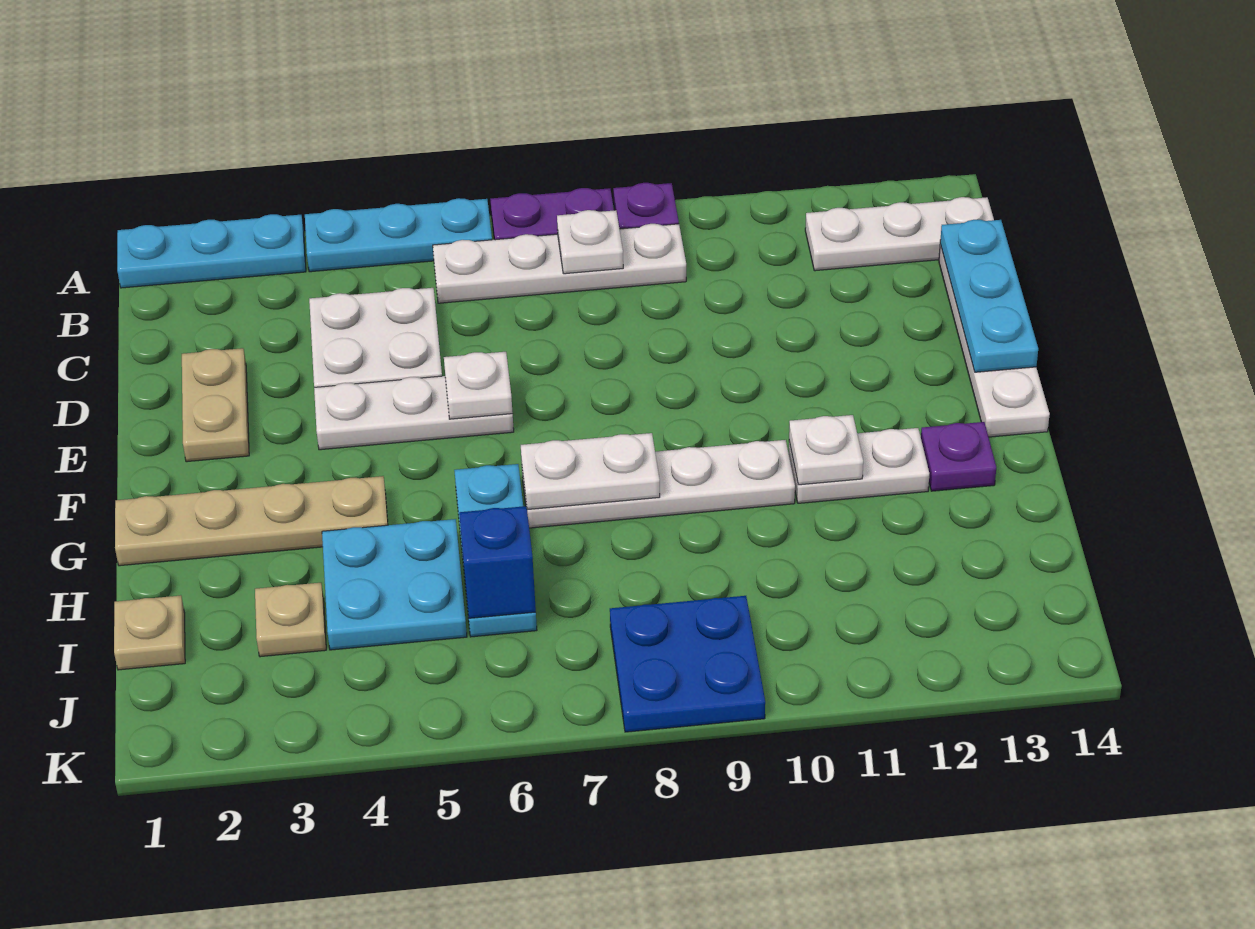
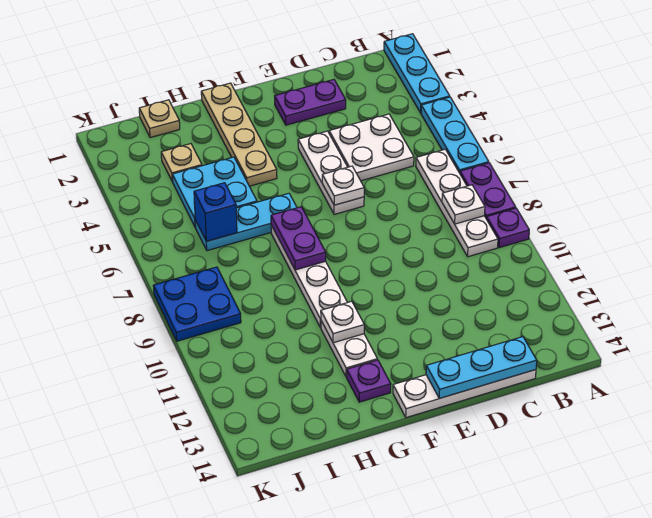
white 1x3 plate [805,197,994,271] -> none
tan 1x2 plate [182,348,249,462] -> purple 1x2 plate [275,80,346,125]
white 1x2 plate [521,433,660,510] -> purple 1x2 plate [271,207,326,270]

